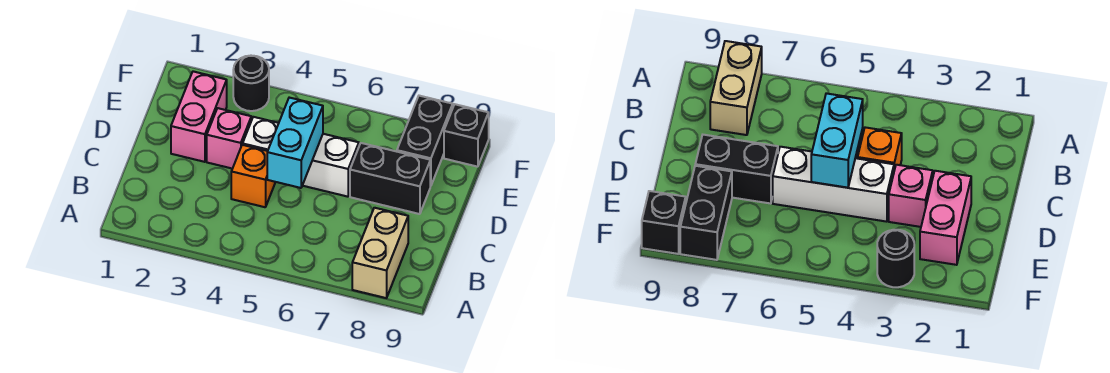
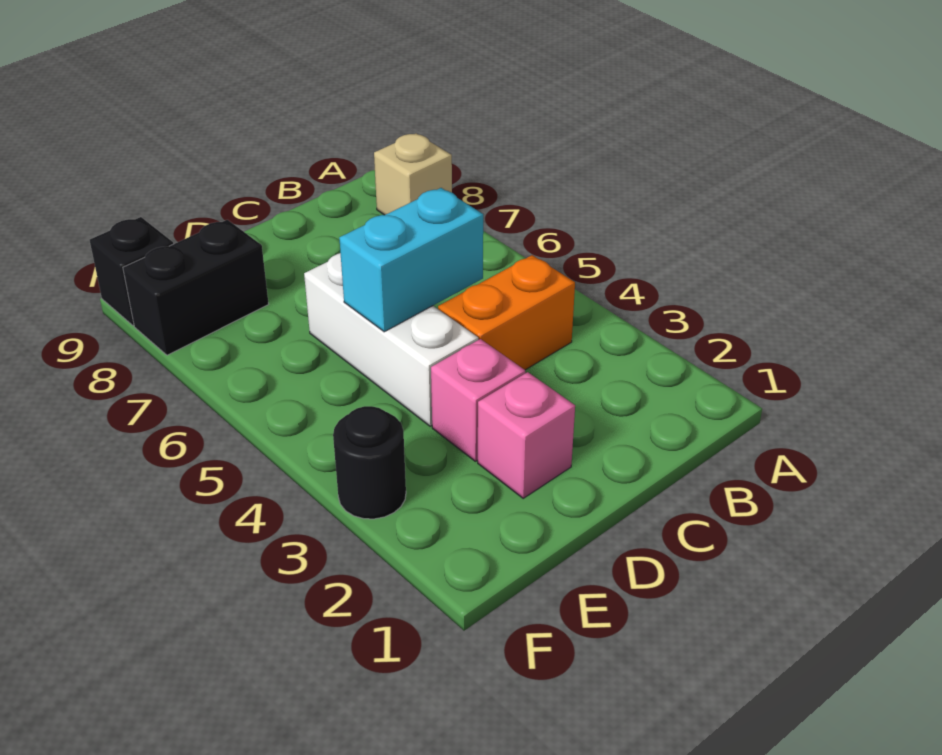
tan 1x2 brick [352,208,408,298] -> tan 1x1 brick [374,133,452,215]
orange 1x1 brick [231,145,275,207] -> orange 1x2 brick [438,255,575,370]
pink 1x2 brick [171,71,227,162] -> pink 1x1 brick [478,372,575,498]
black 1x2 brick [350,143,430,214] -> none

